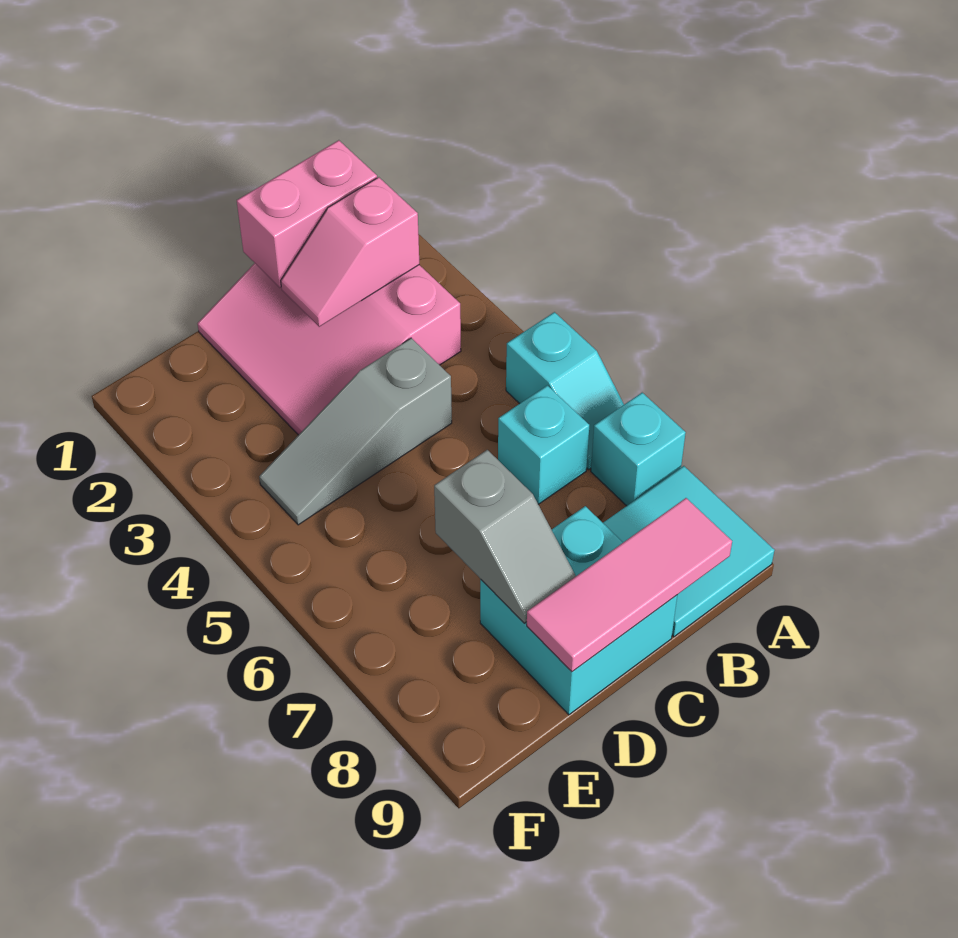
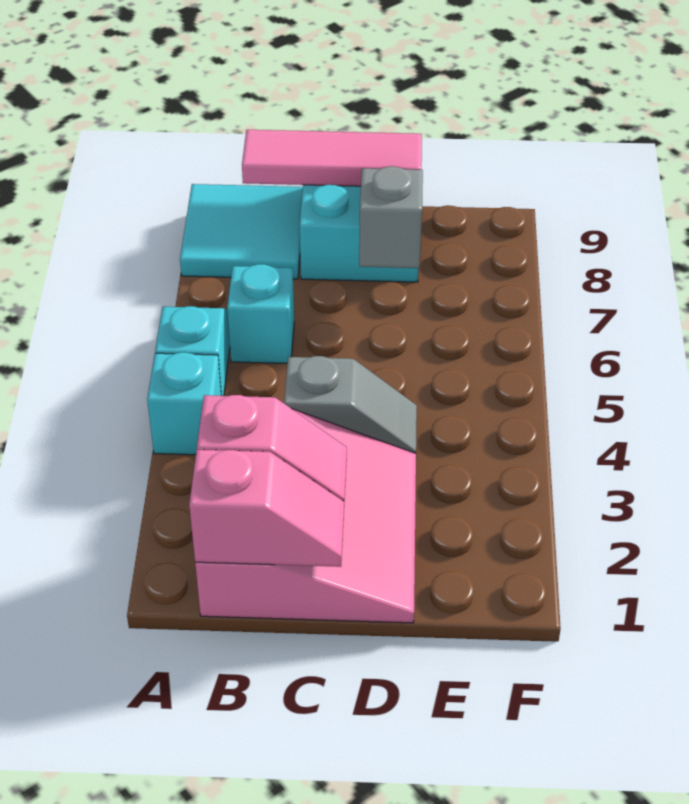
cyan 1x1 brick [591,393,686,506] -> cyan 1x1 brick moved to [147,352,221,455]
pink 1x2 brick [237,140,377,288] -> pink 1x2 slope [189,450,344,567]
grey 1x3 slope [259,338,452,525] -> grey 1x2 slope [284,356,417,453]

